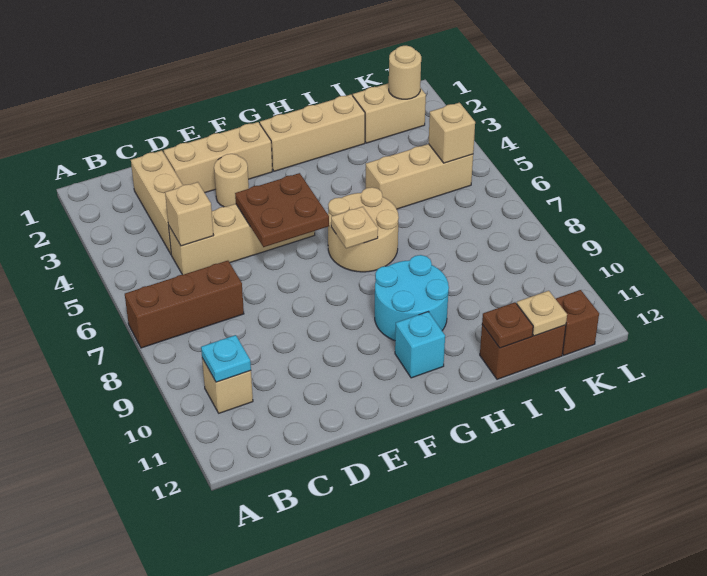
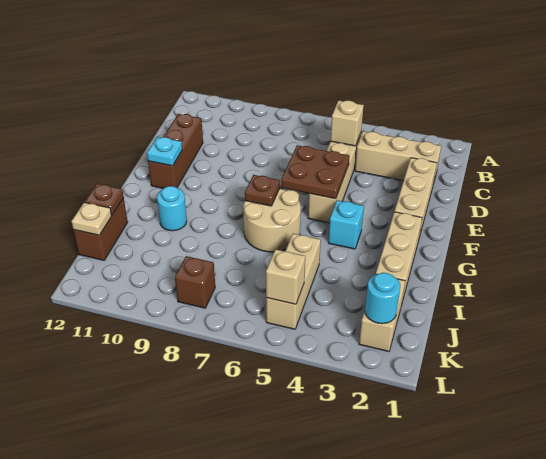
brown 1x3 brick [125,261,244,348] -> brown 1x3 brick moved to [148,114,203,189]
tan 1x1 brick [202,358,253,413] -> none
cyan 1x1 plate [201,335,251,382] -> cyan 1x1 plate moved to [147,137,182,166]
tan 1x1 round brick [214,154,249,207] -> none
tan 1x1 plate [331,207,378,249] -> brown 1x1 plate [245,175,280,206]
cyan 2x2 round brick [375,255,449,341] -> cyan 1x1 round brick [157,186,187,231]
cyan 1x1 brick [395,312,445,378] -> cyan 1x1 brick moved to [328,200,364,249]
tan 1x1 round brick [389,46,421,99] -> cyan 1x1 round brick [365,273,400,324]
brown 1x1 brick [556,290,599,355] -> brown 1x1 brick moved to [175,256,215,308]

